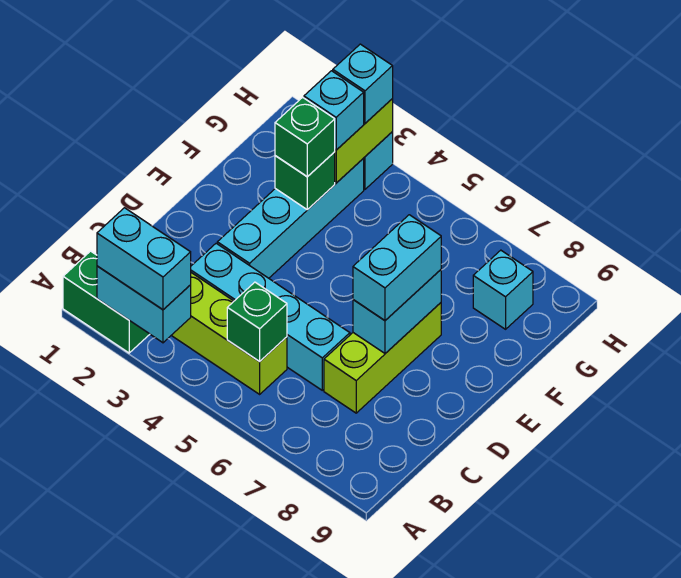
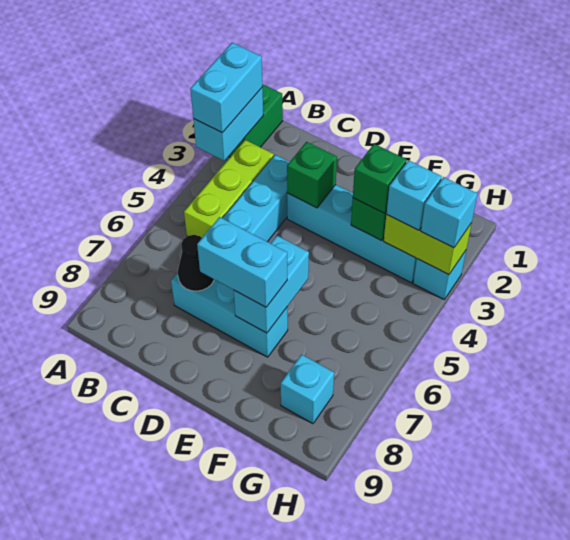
green 1x1 brick [227,282,287,362] -> green 1x1 brick moved to [287,142,337,208]
lime 1x3 brick [324,303,441,413] -> cyan 1x3 brick [171,273,288,357]
none -> black 1x1 cone [178,235,214,291]
cyan 1x2 brick [353,270,441,353] -> cyan 1x2 brick turned to [234,236,309,333]

